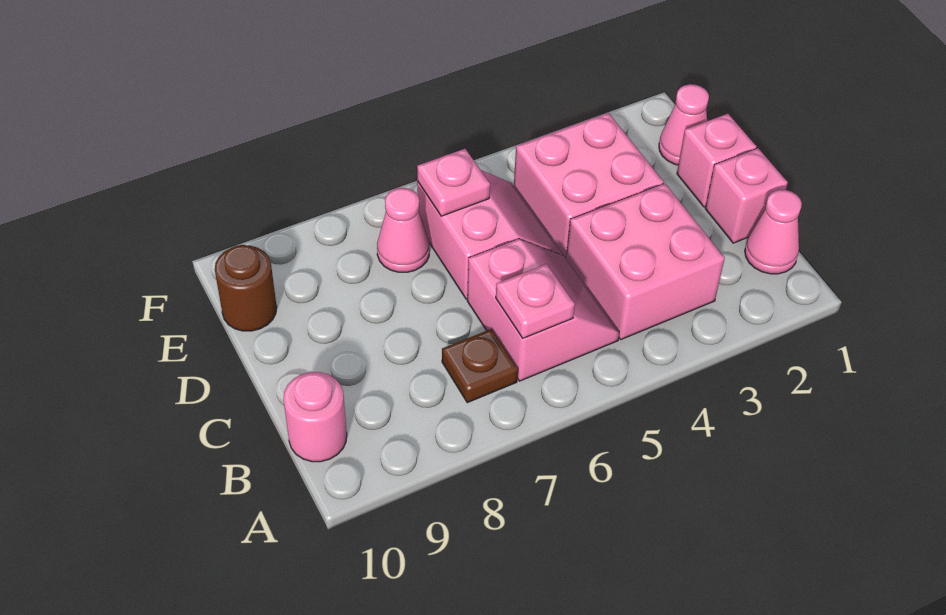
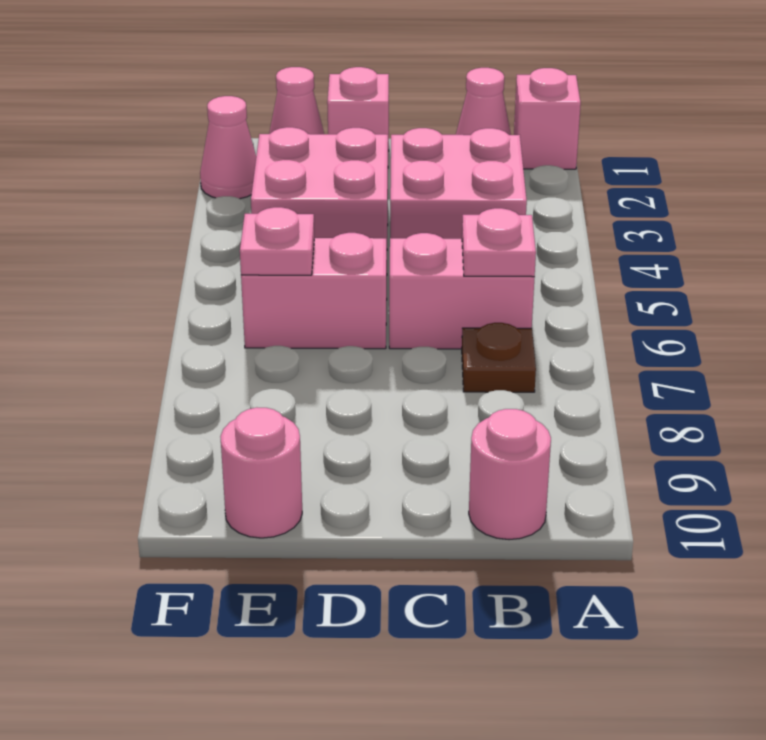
pink 1x1 brick [705,148,788,243] -> pink 1x1 brick moved to [514,68,581,169]
pink 1x1 cone [377,188,429,272] -> pink 1x1 cone moved to [200,96,256,199]
brown 1x1 round brick [215,245,277,331] -> pink 1x1 round brick [220,408,302,538]

